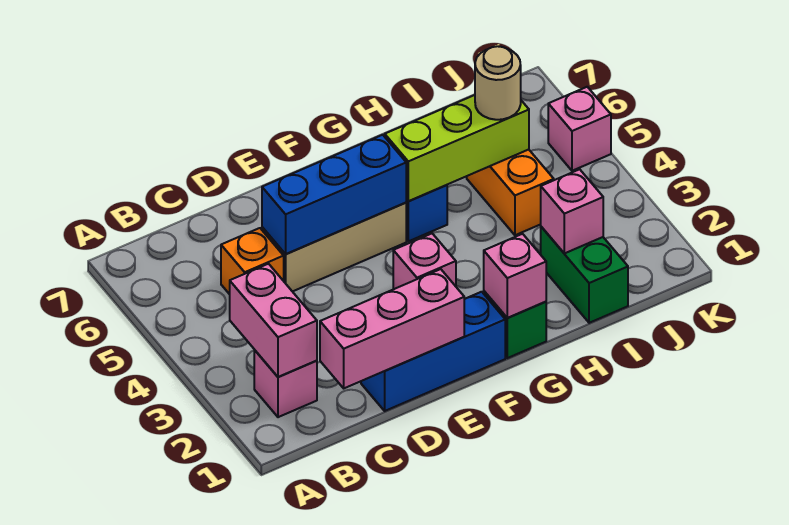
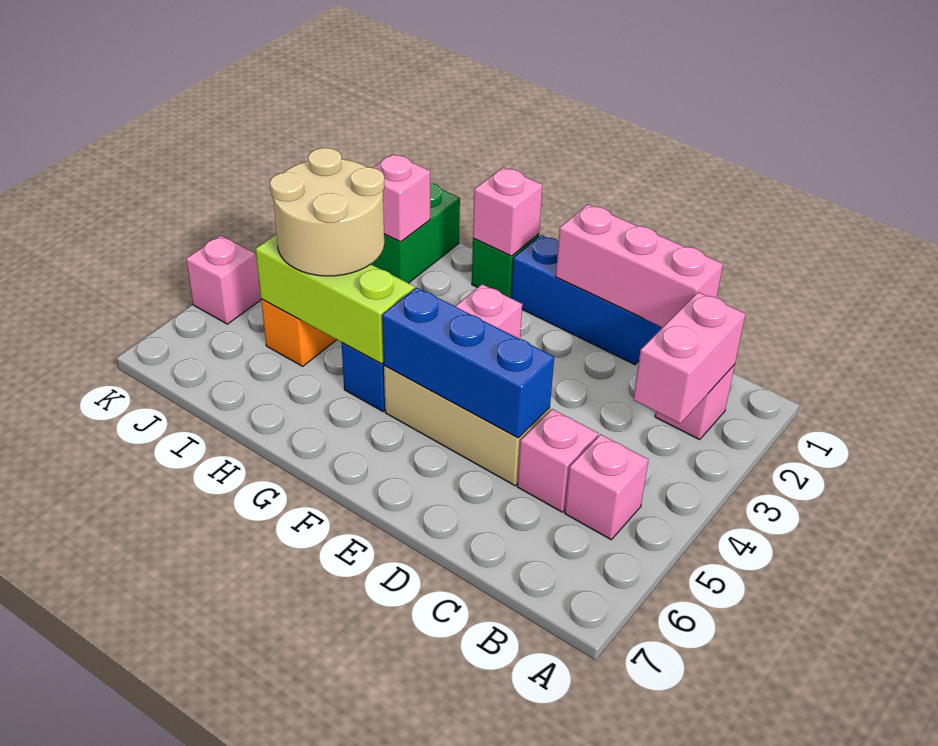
none -> pink 1x1 brick [565,434,648,540]
orange 1x1 brick [221,228,284,294] -> pink 1x1 brick [517,409,598,512]
tan 1x1 round brick [475,46,521,120] -> tan 2x2 round brick [270,148,385,276]

